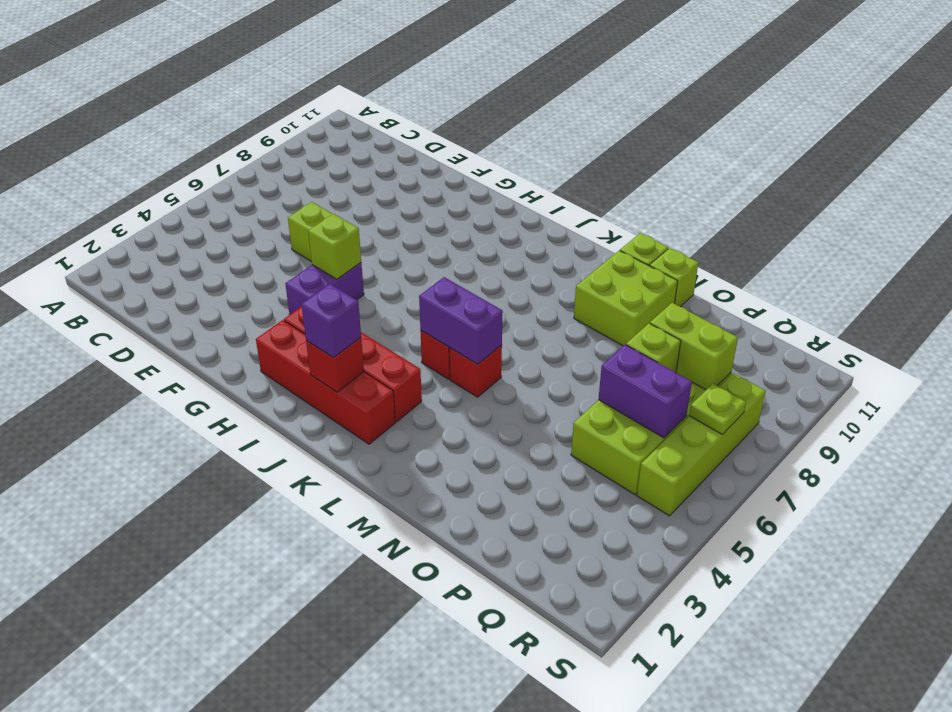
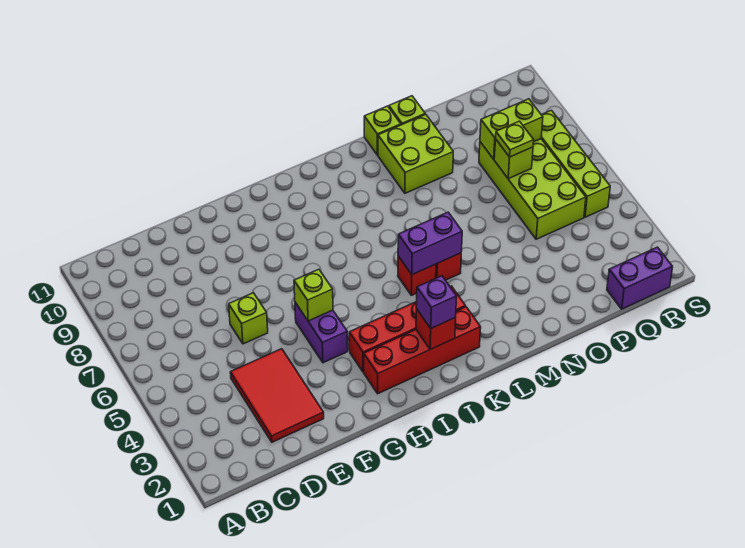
none -> red 2x3 tile [230,349,324,442]
purple 1x2 brick [598,345,692,438] -> purple 1x2 brick moved to [607,247,673,309]
lime 1x1 plate [689,384,746,435] -> lime 1x1 plate moved to [496,121,534,157]

